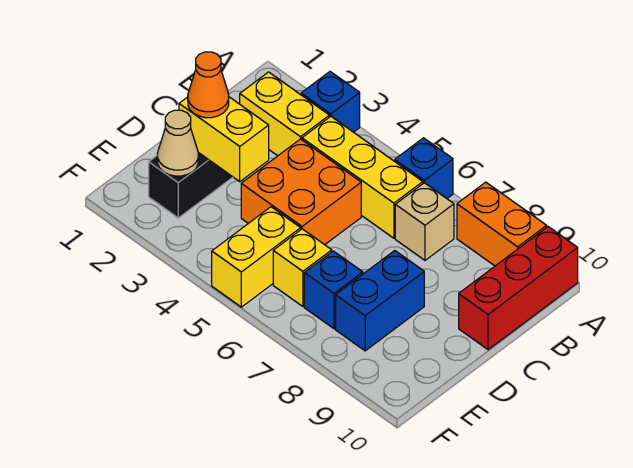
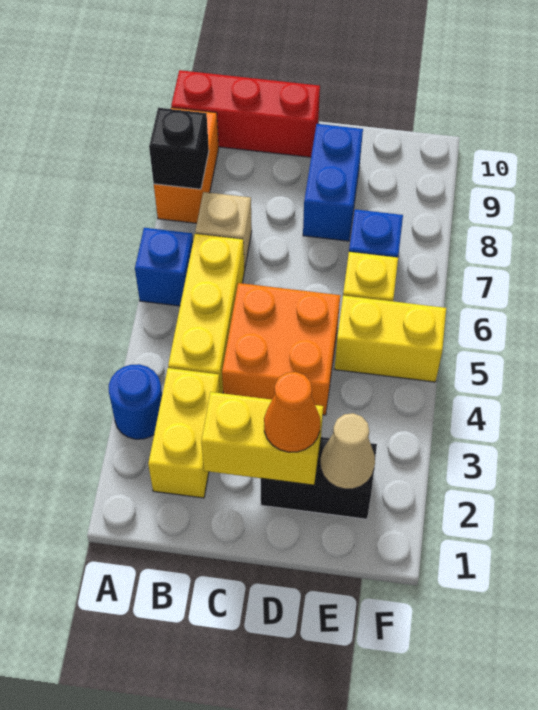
blue 1x1 brick [301,72,360,132] -> blue 1x1 round brick [109,364,162,439]
none -> black 1x1 brick [149,108,209,189]
yellow 1x2 brick [179,97,269,182] -> yellow 1x2 brick turned to [201,392,323,485]
blue 1x2 brick [336,251,424,351] -> blue 1x2 brick turned to [303,124,363,241]

